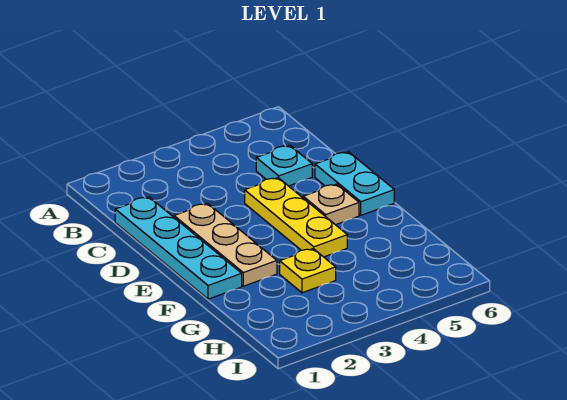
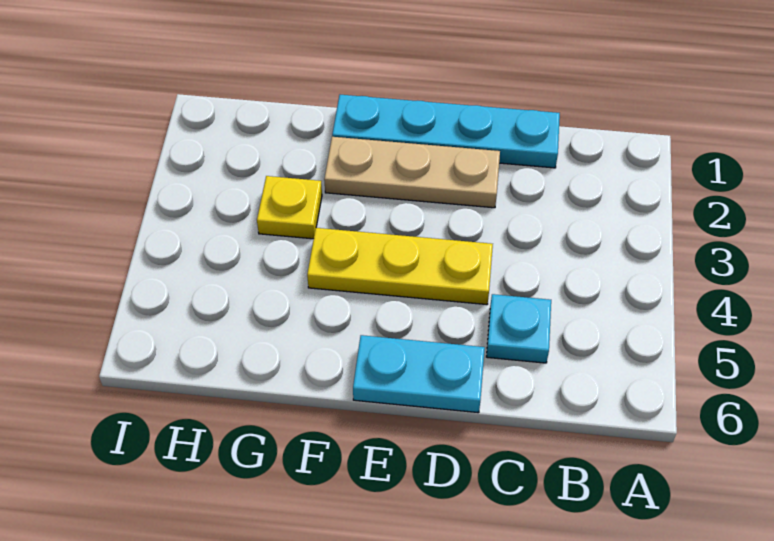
tan 1x1 plate [303,184,359,225] -> none

